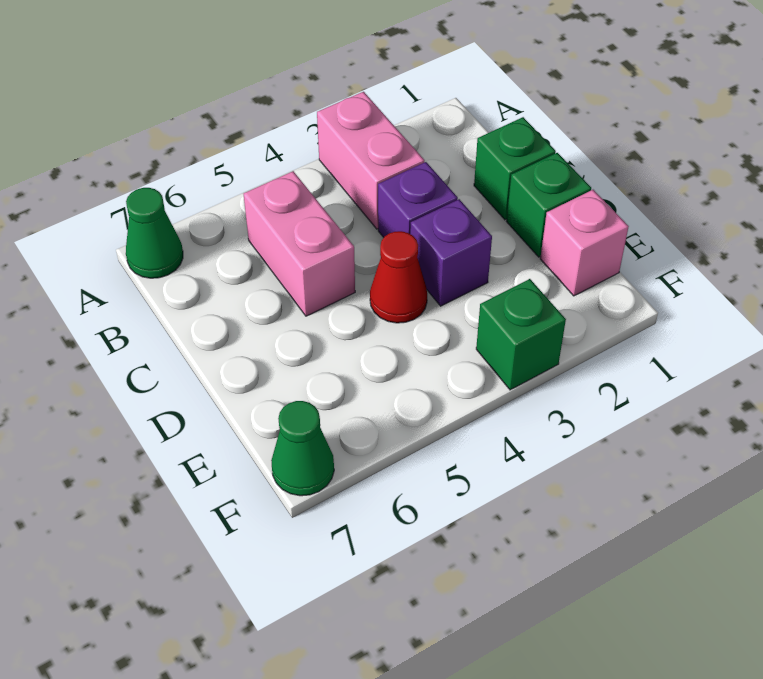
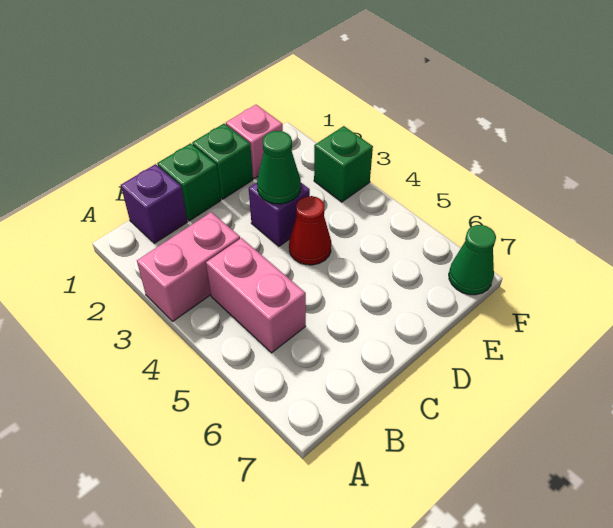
green 1x1 cone [126,188,183,278] -> green 1x1 cone moved to [257,131,301,204]
pink 1x2 brick [244,171,355,316] -> pink 1x2 brick turned to [206,238,306,353]
purple 1x1 brick [378,162,458,237] -> purple 1x1 brick moved to [121,164,188,243]

